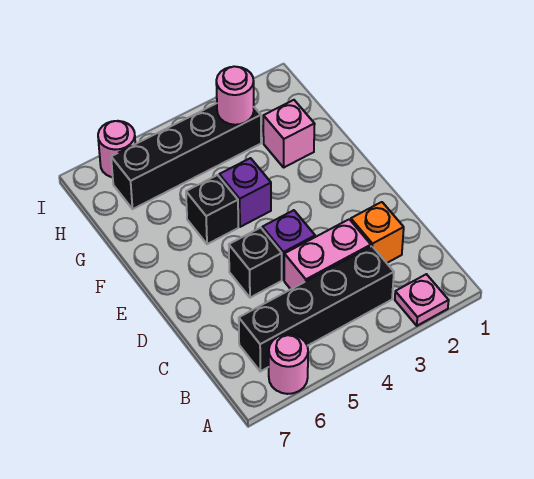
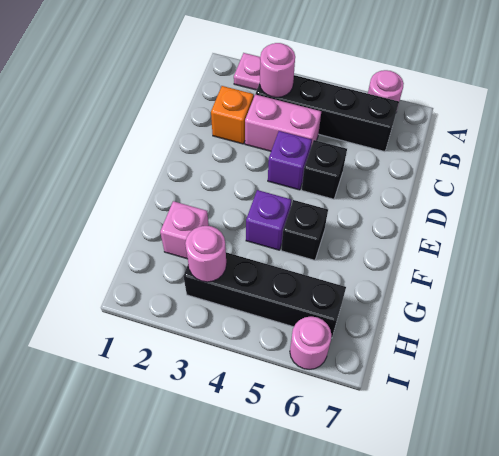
none -> pink 1x1 round brick [260,43,295,97]

